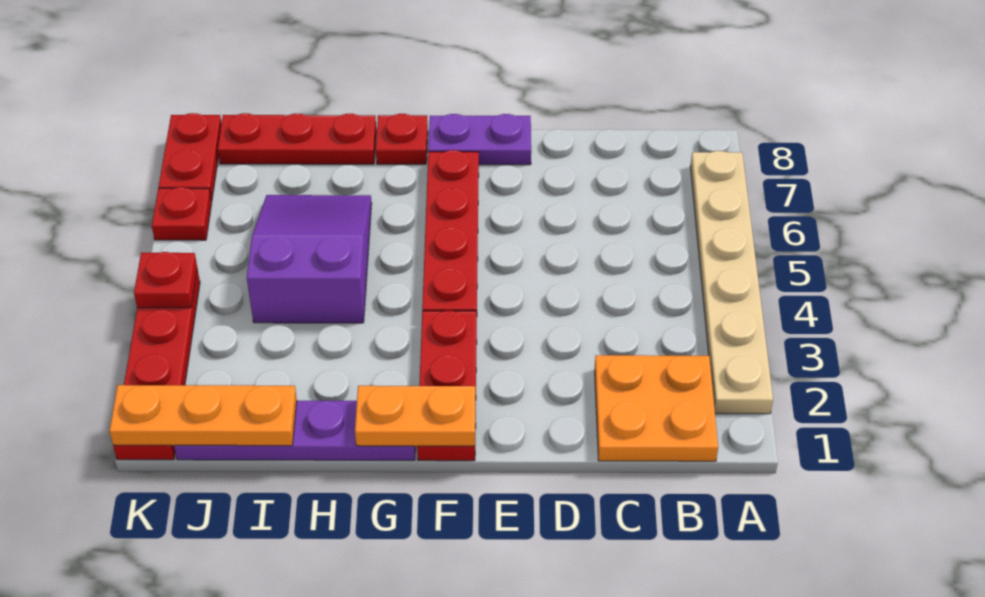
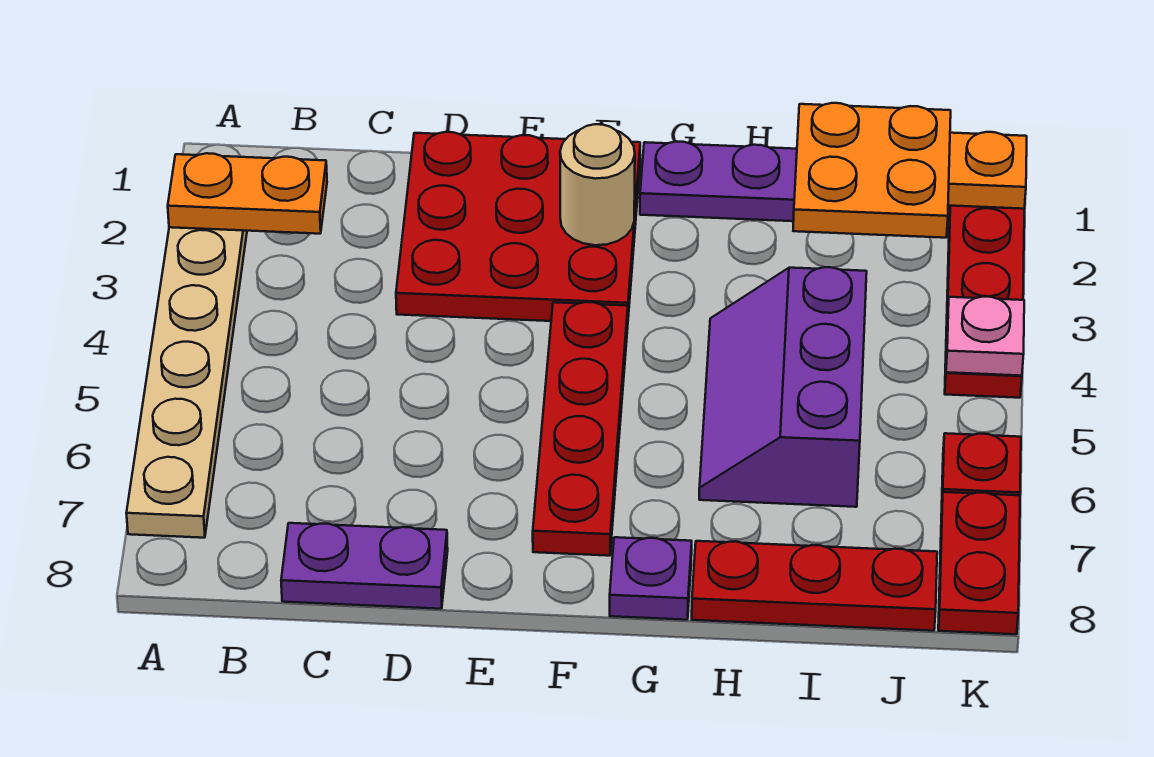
orange 2x2 plate [595,355,718,461] -> orange 2x2 plate moved to [793,103,951,238]
purple 1x2 plate [428,114,531,165] -> purple 1x2 plate moved to [281,523,448,609]
red 1x3 plate [417,311,477,461] -> red 3x3 plate [396,132,640,321]
orange 1x2 plate [355,386,476,446] -> orange 1x2 plate moved to [168,153,327,234]
none -> tan 1x1 round brick [560,124,635,245]
red 1x1 plate [376,114,428,164] -> purple 1x1 plate [610,537,692,620]
purple 2x3 slope [247,195,372,323] -> purple 2x3 slope turned to [699,267,867,507]
red 1x1 plate [134,252,197,308] -> pink 1x1 plate [946,297,1024,376]

